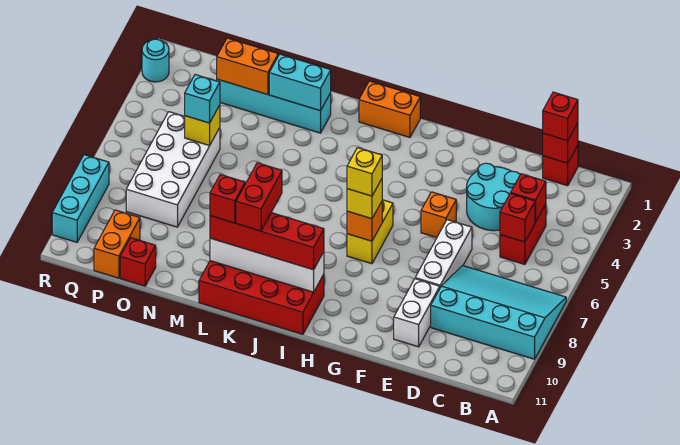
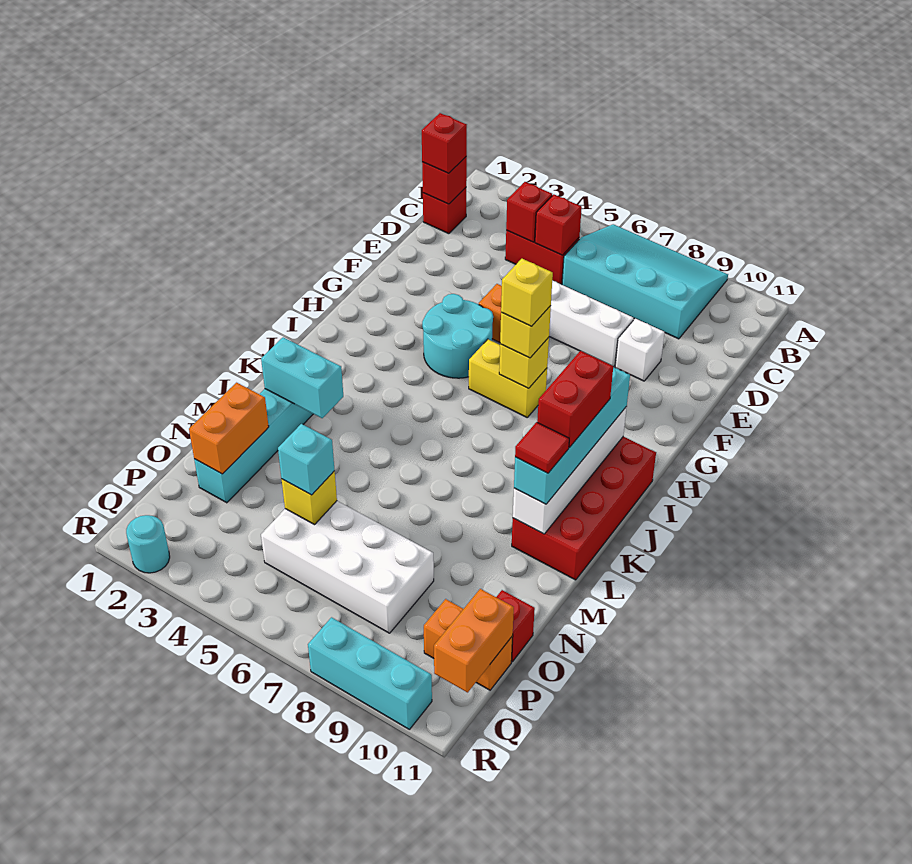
cyan 3x4 slope [431,266,566,359] -> cyan 3x4 slope turned to [562,224,728,339]
cyan 2x2 round brick [467,163,520,231] -> cyan 2x2 round brick moved to [422,294,493,378]
white 1x2 brick [394,279,440,347] -> white 1x1 brick [615,318,665,381]
orange 1x1 brick [347,202,382,241] -> yellow 1x1 brick [499,337,549,388]
orange 1x2 brick [359,81,420,137] -> orange 1x2 brick moved to [434,589,514,692]
red 1x4 brick [210,213,324,270] -> cyan 1x4 brick [514,367,630,504]
red 1x2 brick [236,163,282,231] -> red 1x2 brick turned to [537,351,613,447]
cyan 1x2 brick [269,54,331,111] -> cyan 1x2 brick turned to [261,337,343,418]
red 1x1 brick [210,175,245,223] -> red 1x1 tile [515,422,569,473]

